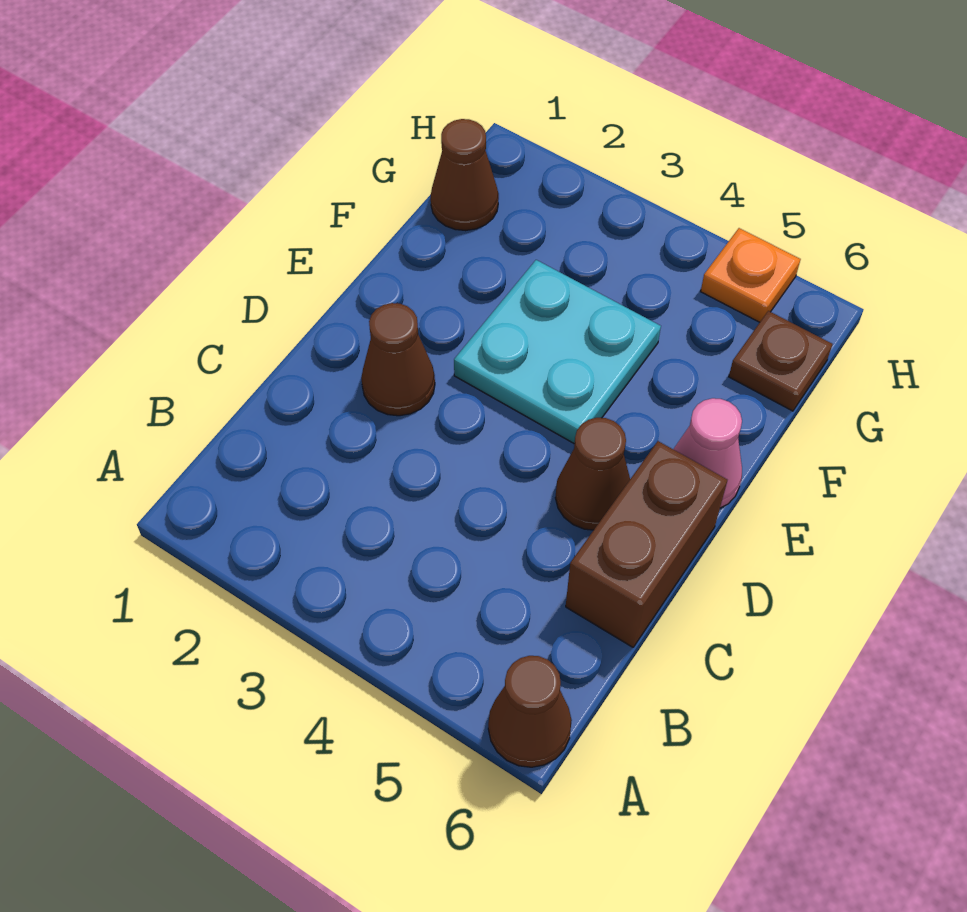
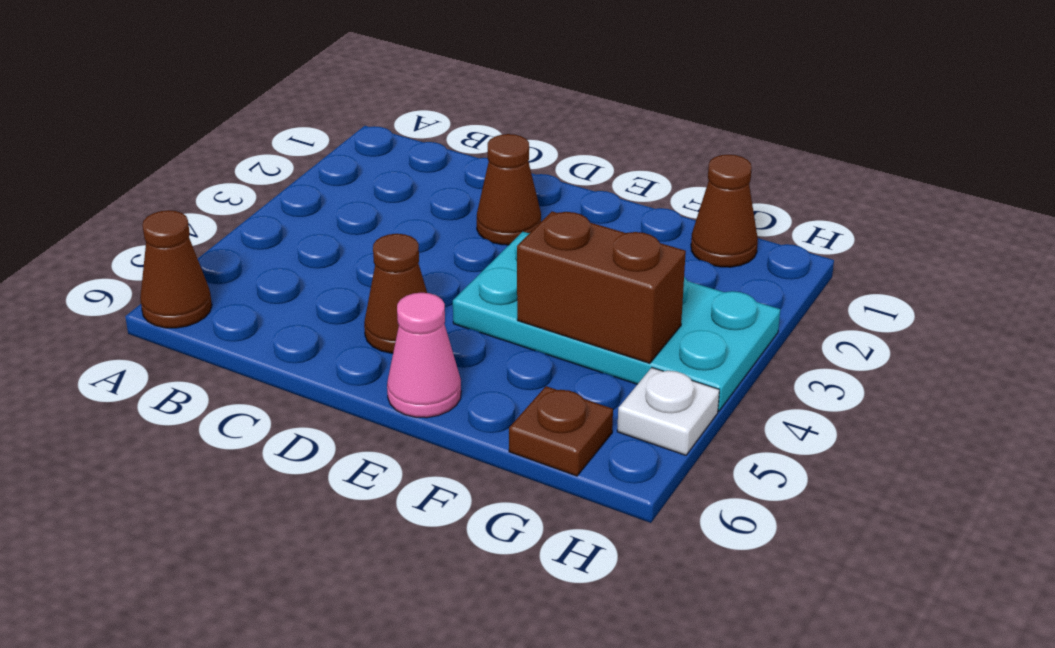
brown 1x2 brick [566,441,727,647] -> brown 1x2 brick moved to [517,211,686,363]
cyan 2x2 plate [454,260,661,444] -> cyan 2x4 plate [453,232,780,411]
orange 1x1 plate [701,228,801,322] -> white 1x1 plate [617,367,719,455]

